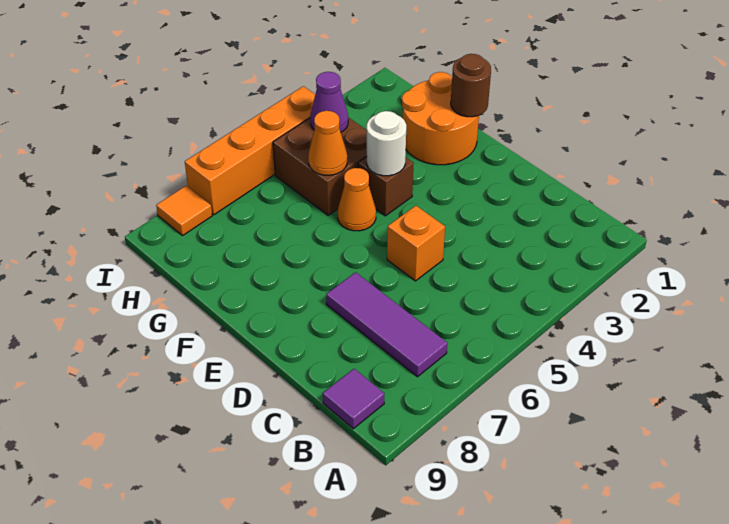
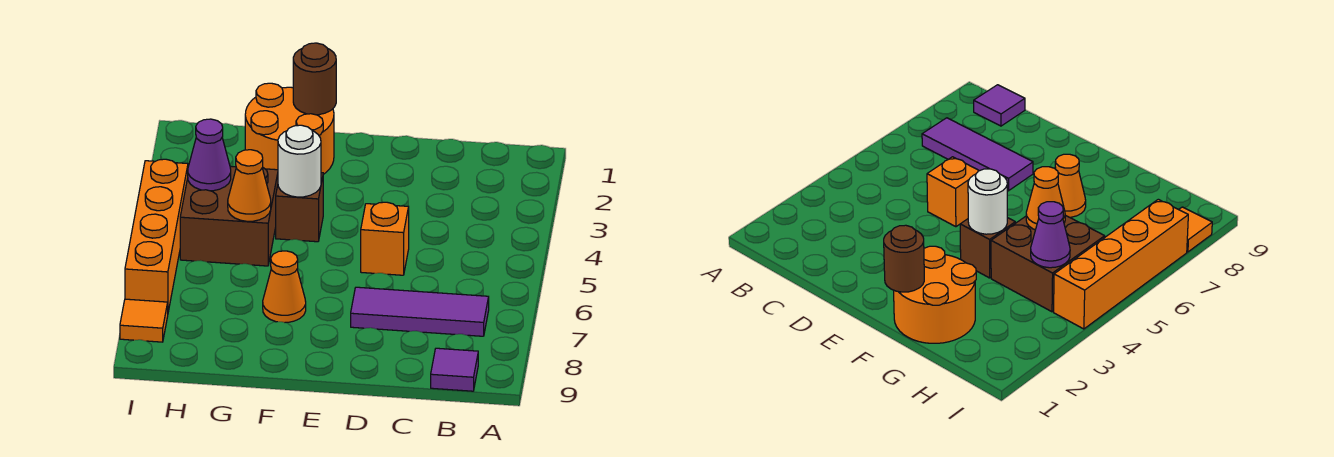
orange 1x1 cone [338,168,376,231] -> orange 1x1 cone moved to [263,251,306,322]

